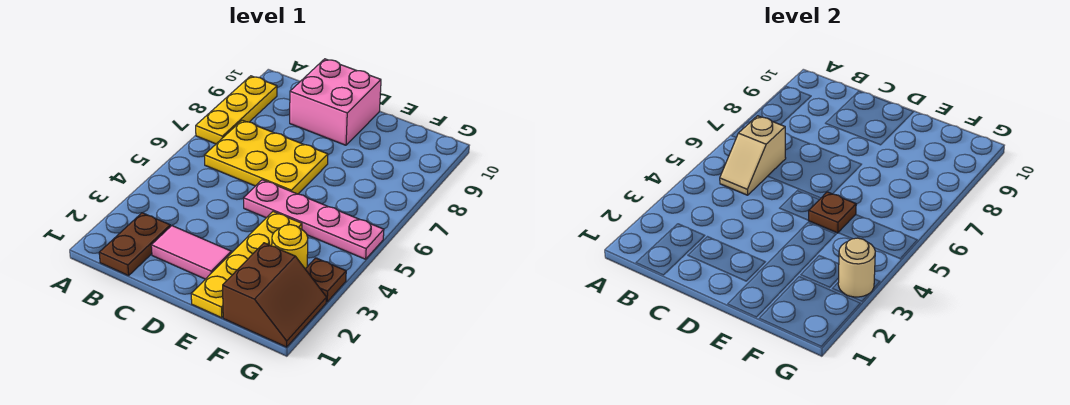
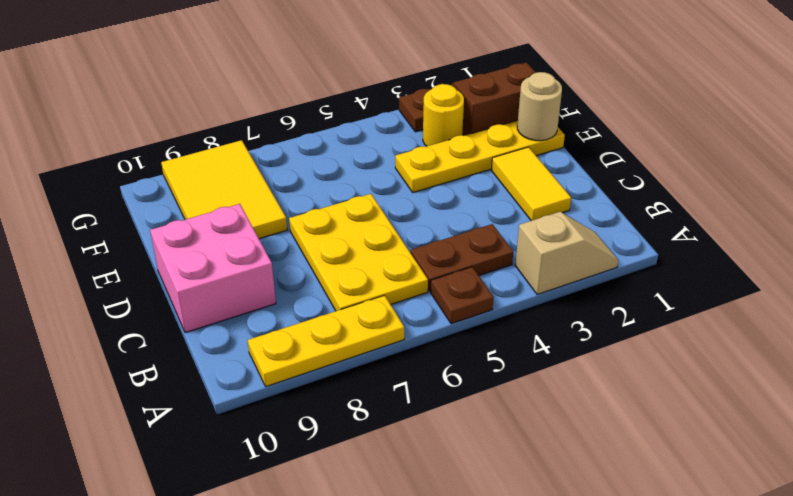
brown 1x2 plate [99,213,170,276] -> brown 1x2 plate moved to [411,224,513,292]
tan 1x2 slope [720,116,786,195] -> tan 1x2 slope moved to [515,212,618,295]
pink 1x2 tile [151,226,231,279] -> yellow 1x2 tile [491,147,571,221]
pink 1x4 plate [244,180,384,259] -> none
brown 1x1 plate [809,192,856,233] -> brown 1x1 plate moved to [431,267,494,324]
none -> yellow 2x3 tile [161,140,287,239]
tan 1x1 round brick [838,238,875,297] -> tan 1x1 round brick moved to [517,72,562,141]

